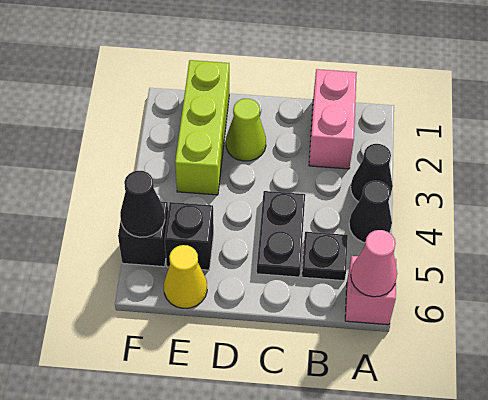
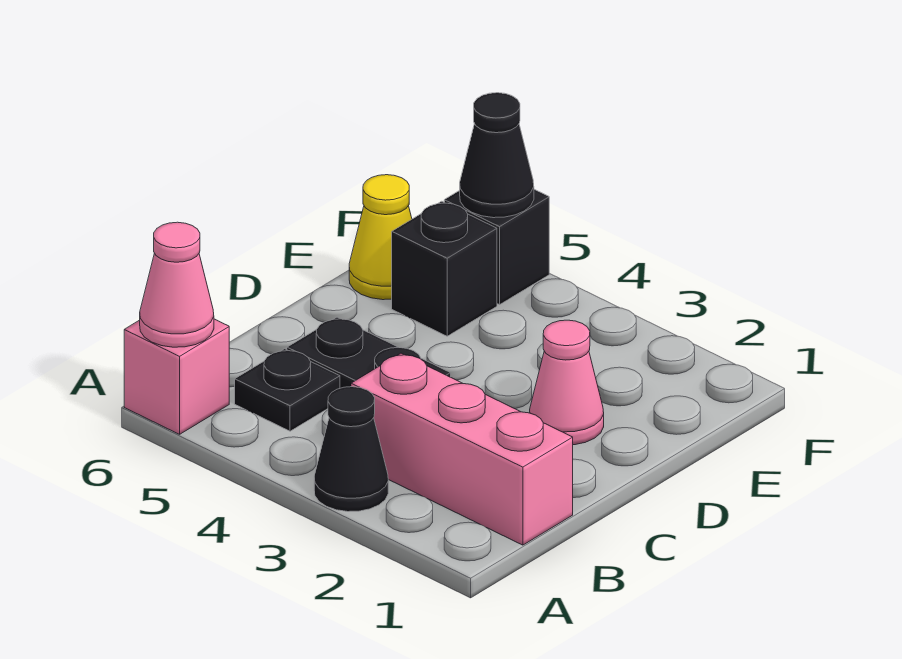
black 1x1 cone [349,181,392,243] -> none
pink 1x2 brick [309,69,357,169] -> pink 1x3 brick [351,353,573,545]
lime 1x1 cone [226,99,266,161] -> pink 1x1 cone [530,320,604,445]
lime 1x3 brick [175,60,229,195] -> none

